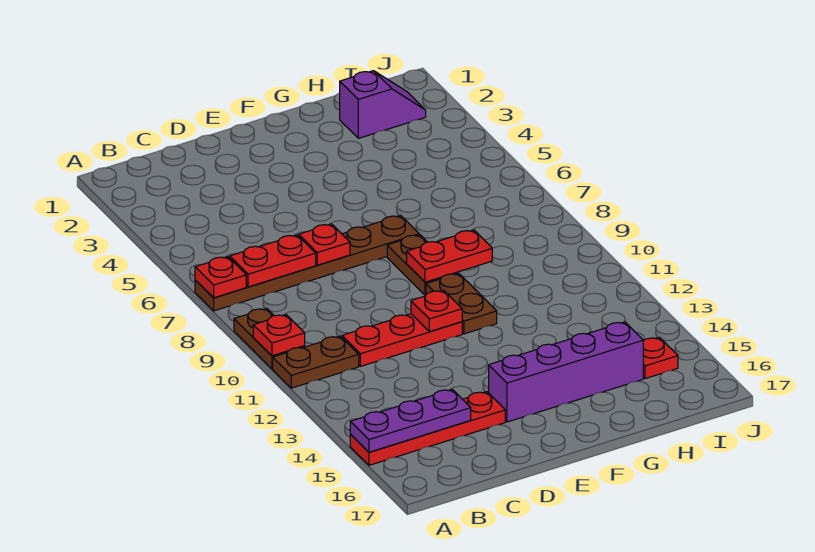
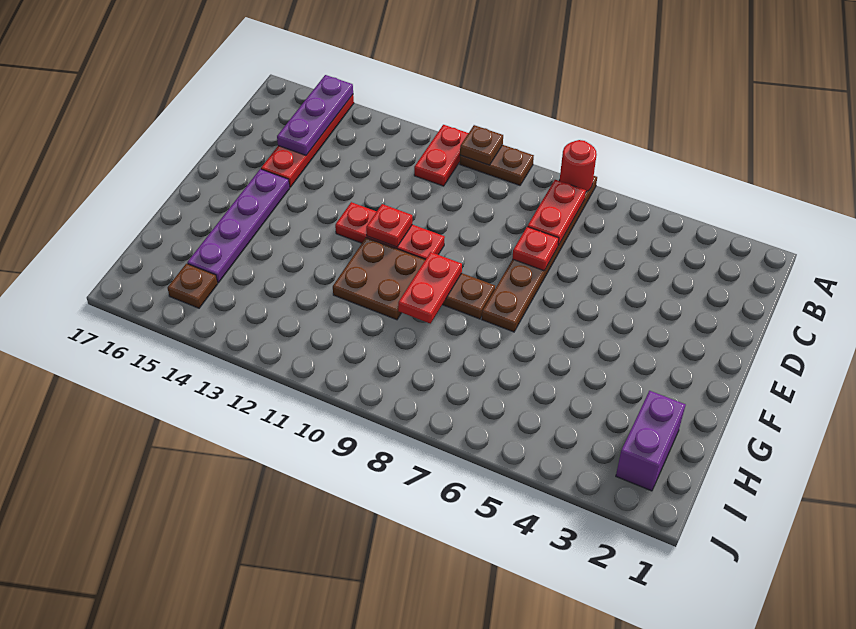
red 1x1 plate [195,257,246,298] -> red 1x1 round brick [560,140,597,192]
red 1x1 plate [253,315,305,356] -> brown 1x1 plate [460,125,503,165]
brown 1x2 plate [273,336,359,388] -> red 1x2 plate [414,125,468,186]
red 1x3 plate [342,314,462,366] -> red 1x3 plate turned to [335,202,445,260]
purple 1x4 brick [489,322,643,422] -> purple 1x4 plate [187,169,290,283]
brown 1x2 plate [426,273,497,334] -> brown 2x2 plate [333,238,425,320]
purple 1x2 slope [340,71,426,138] -> purple 1x2 brick [616,391,686,491]
red 1x1 plate [643,337,678,379] -> brown 1x1 plate [168,264,218,308]

